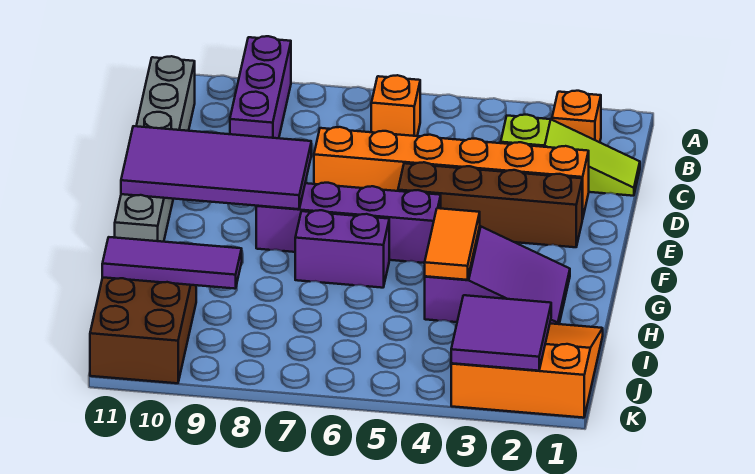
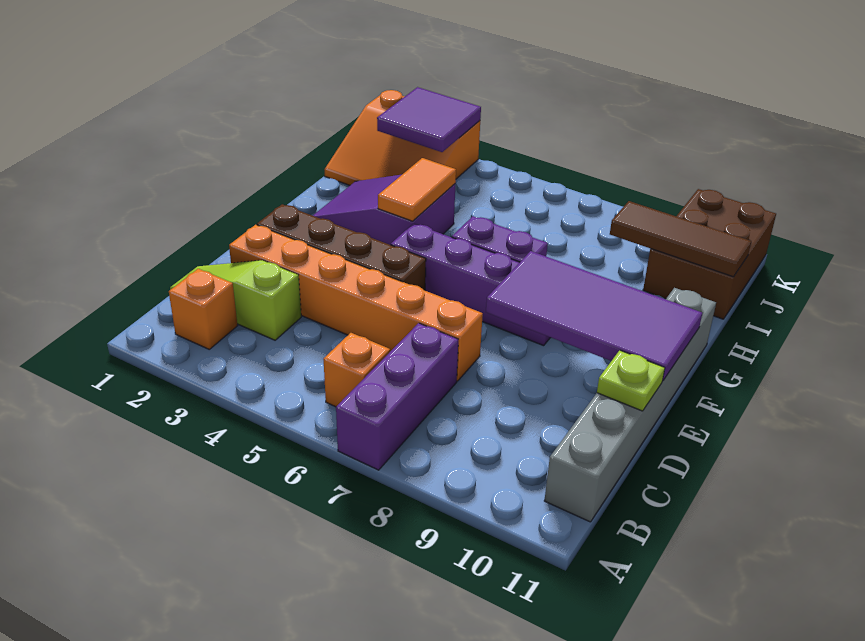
purple 1x3 brick [230,36,291,138] -> purple 1x3 brick moved to [336,323,458,470]
none -> lime 1x1 plate [597,350,665,411]
purple 1x3 tile [102,237,242,289] -> brown 1x3 tile [610,201,751,277]

